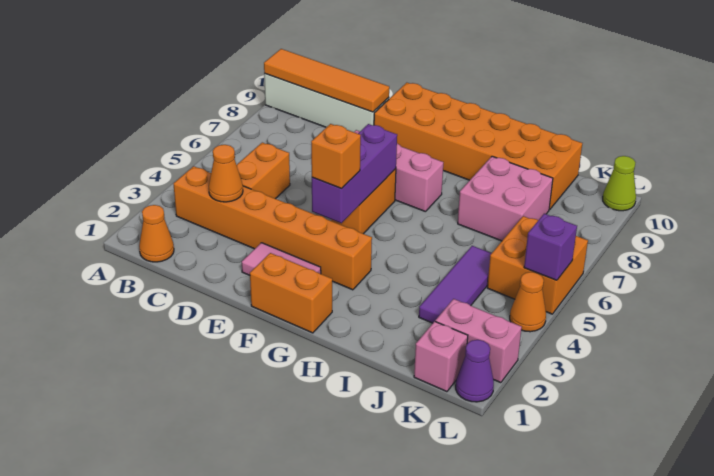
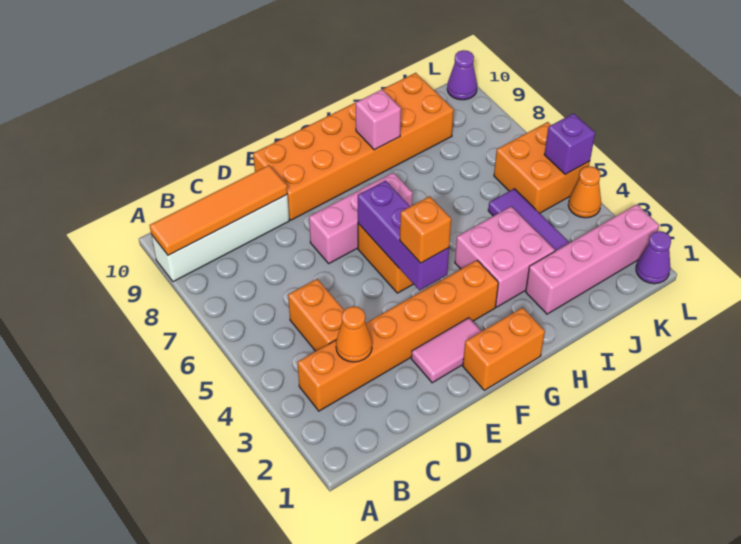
orange 1x1 cone [139,205,174,262] -> none
pink 2x2 brick [458,156,553,241] -> pink 2x2 brick moved to [455,207,555,307]
pink 1x1 brick [414,321,468,392] -> pink 1x1 brick moved to [356,90,401,150]
pink 1x2 brick [435,299,522,383] -> pink 1x4 brick [526,204,659,314]
lime 1x1 cone [603,156,636,211] -> purple 1x1 cone [447,50,477,100]

